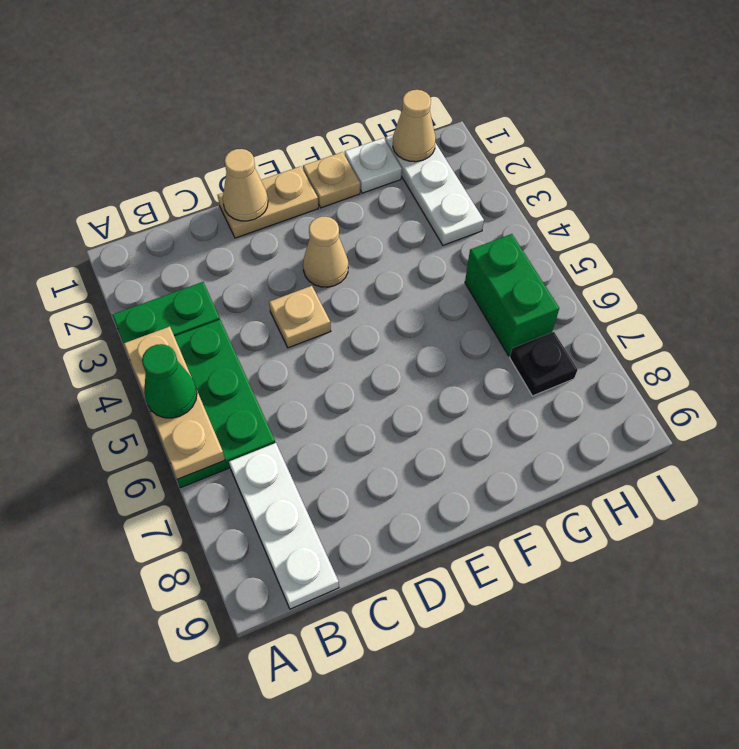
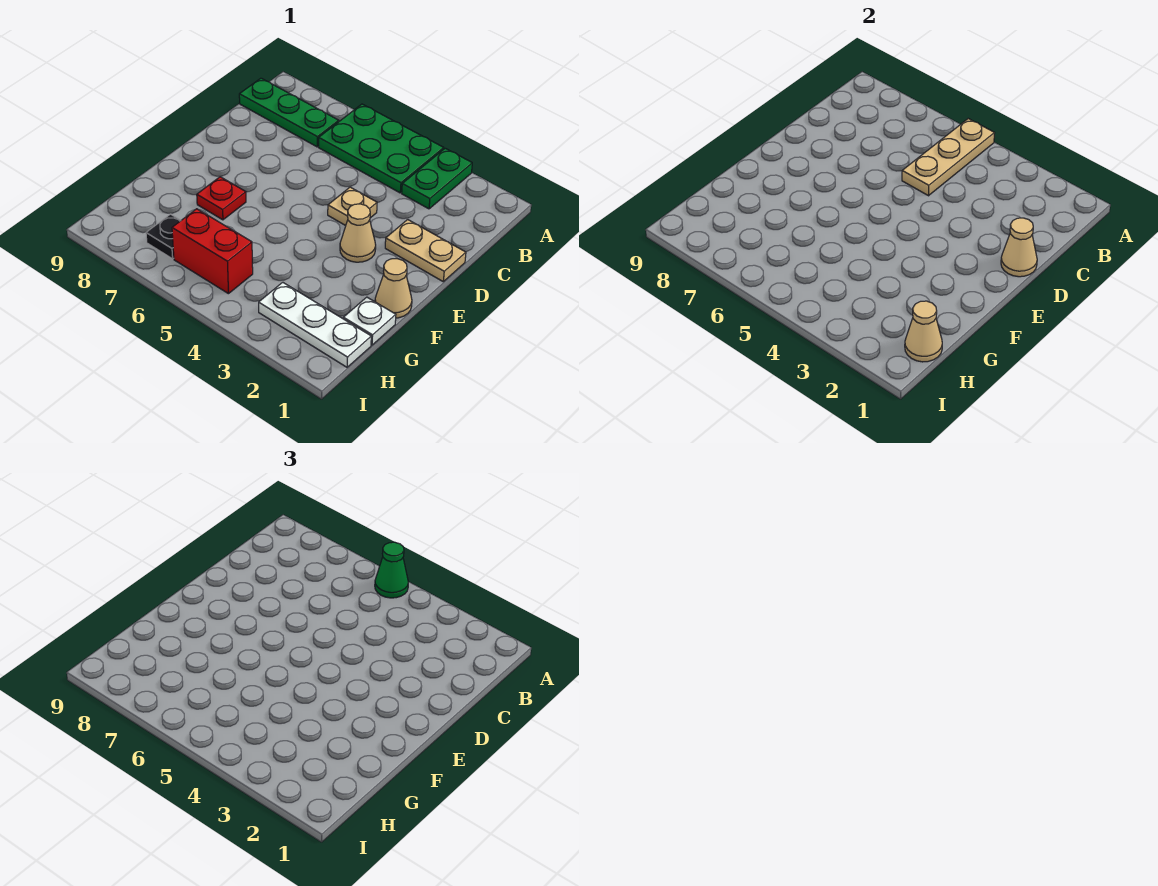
tan 1x3 plate [124,327,225,479] -> tan 1x3 plate turned to [902,119,994,196]
white 1x3 plate [229,443,339,609] -> green 1x3 plate [239,78,339,147]
tan 1x2 plate [218,166,318,238] -> tan 1x2 plate turned to [385,220,466,282]
tan 1x1 plate [303,152,360,208] -> tan 1x1 cone [375,259,412,318]
none -> red 1x1 plate [197,177,246,220]
green 1x2 brick [465,234,559,356] -> red 1x2 brick [172,209,253,294]

